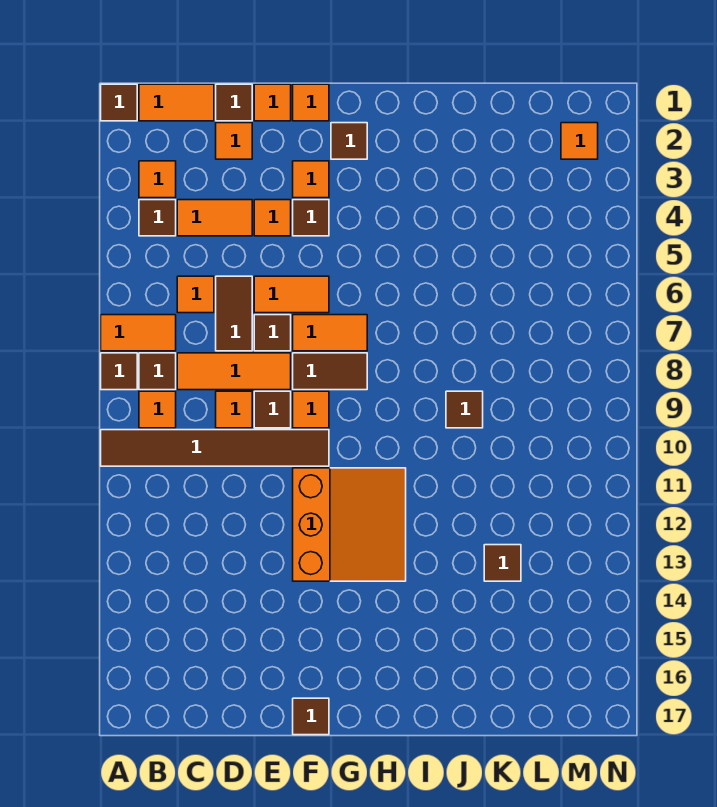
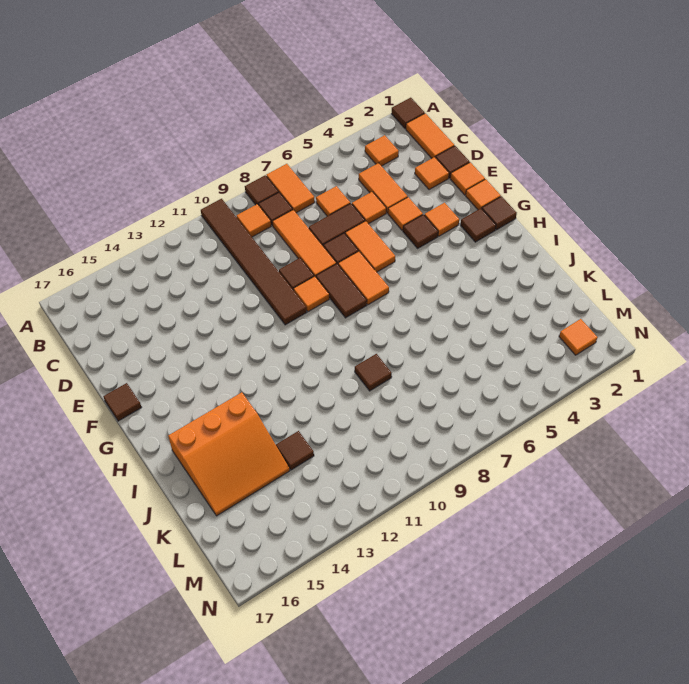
brown 1x1 tile [139,200,176,236] -> brown 1x1 tile moved to [482,196,517,230]
orange 1x1 tile [216,391,252,428] -> orange 1x1 tile moved to [352,192,386,224]
orange 3x3 slope [293,468,406,581] -> orange 3x3 slope moved to [168,392,290,516]

